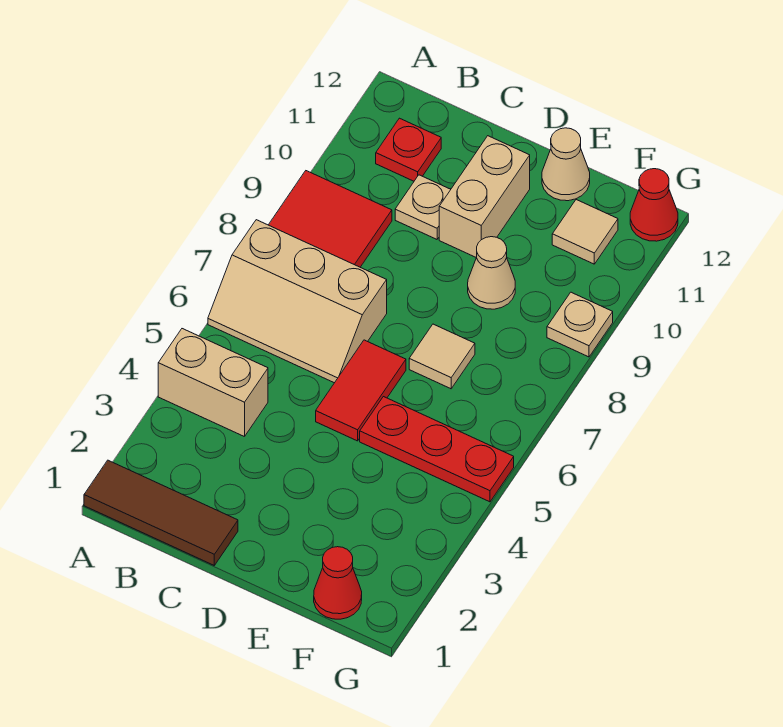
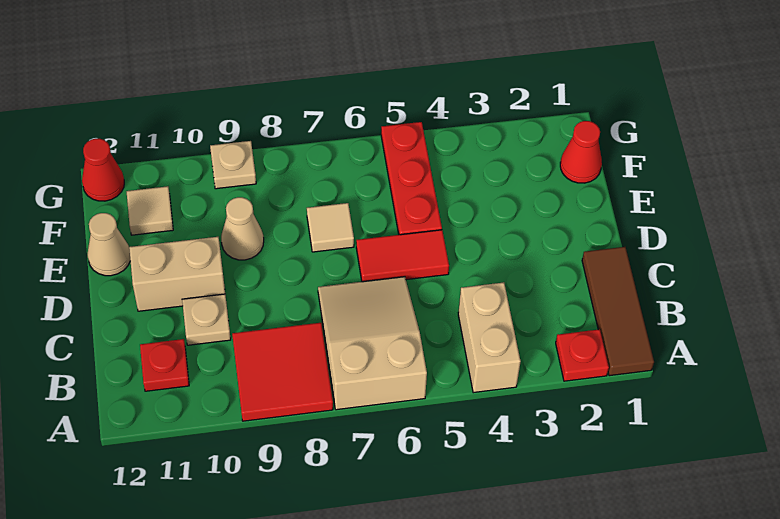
none -> red 1x1 plate [556,329,609,381]
tan 2x3 slope [208,220,387,383] -> tan 2x3 slope turned to [318,277,427,410]

